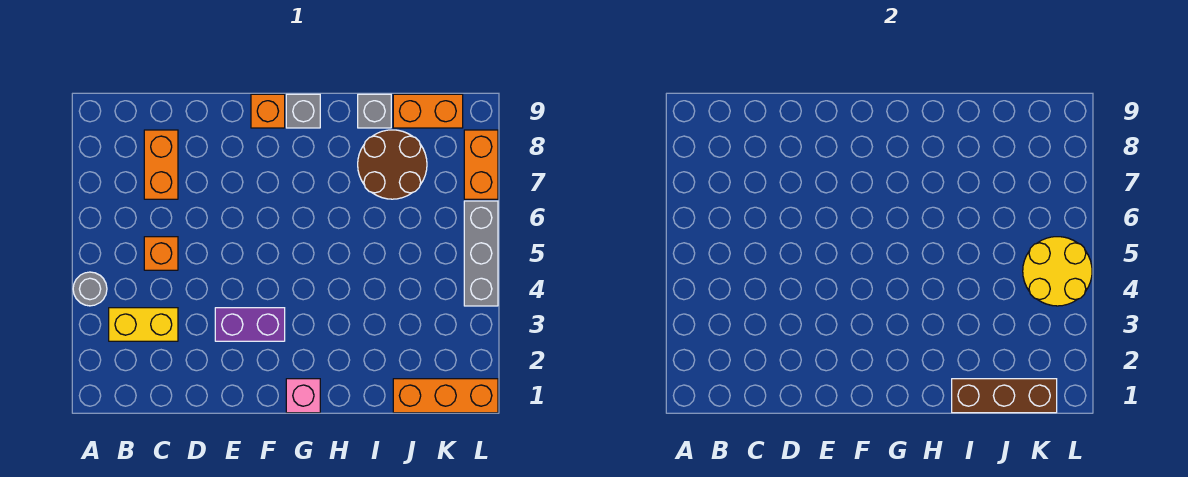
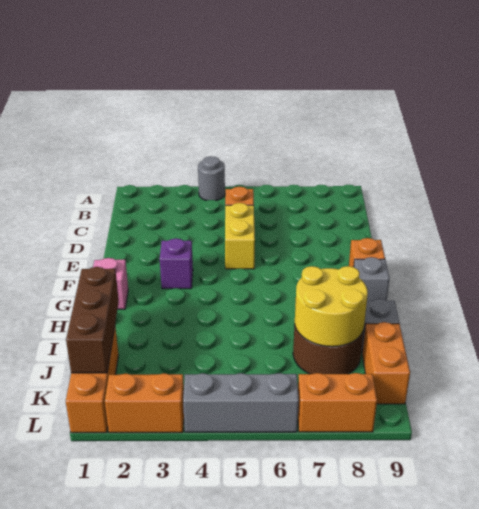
yellow 1x2 brick [109,308,178,341] -> yellow 1x2 brick moved to [225,203,255,269]
orange 1x2 brick [144,130,178,199] -> orange 1x2 brick moved to [105,373,184,433]
purple 1x2 brick [215,308,285,341] -> purple 1x1 brick [160,238,193,289]
yellow 2x2 round brick [1023,237,1092,306] -> yellow 2x2 round brick moved to [295,266,368,347]

